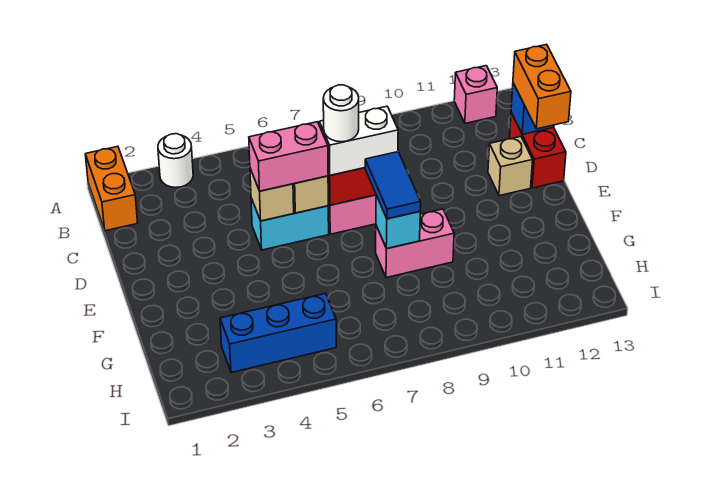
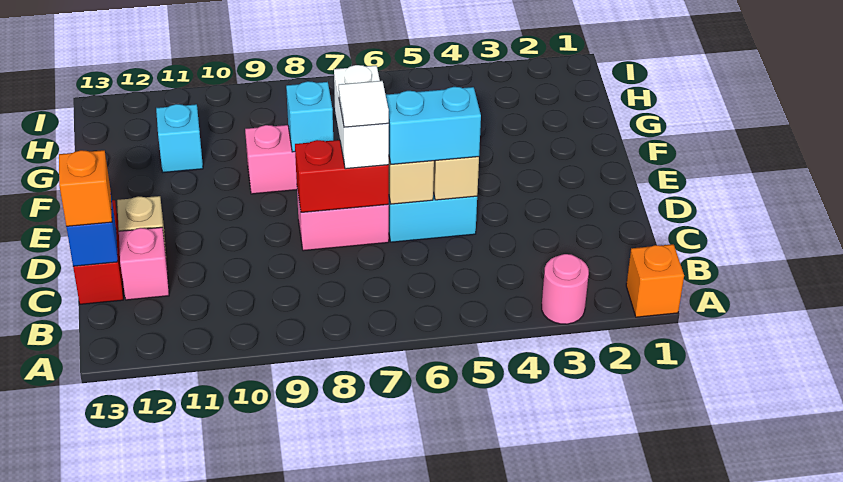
orange 1x2 brick [85,146,138,231] -> orange 1x1 brick [626,244,684,317]
white 1x1 round brick [158,134,193,188] -> pink 1x1 round brick [542,254,589,324]
pink 1x1 brick [454,66,497,123] -> pink 1x1 brick moved to [119,227,169,300]
orange 1x2 brick [513,44,571,129] -> orange 1x1 brick [59,150,112,226]
pink 1x2 brick [249,122,328,191] -> cyan 1x2 brick [386,87,481,164]
white 1x2 brick [319,106,398,175] -> white 1x2 brick turned to [334,65,389,169]
white 1x1 round brick [323,85,359,142] -> white 1x1 tile [339,81,389,127]
blue 1x2 tile [365,152,421,219] -> none
none -> cyan 1x1 brick [156,104,203,172]
blue 1x3 brick [220,293,336,373] -> none

